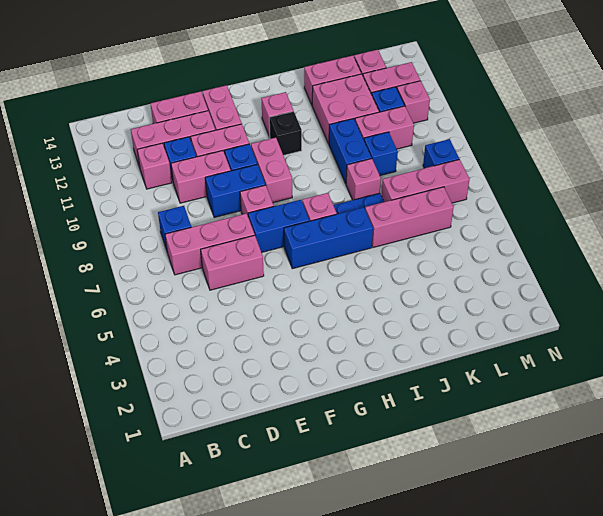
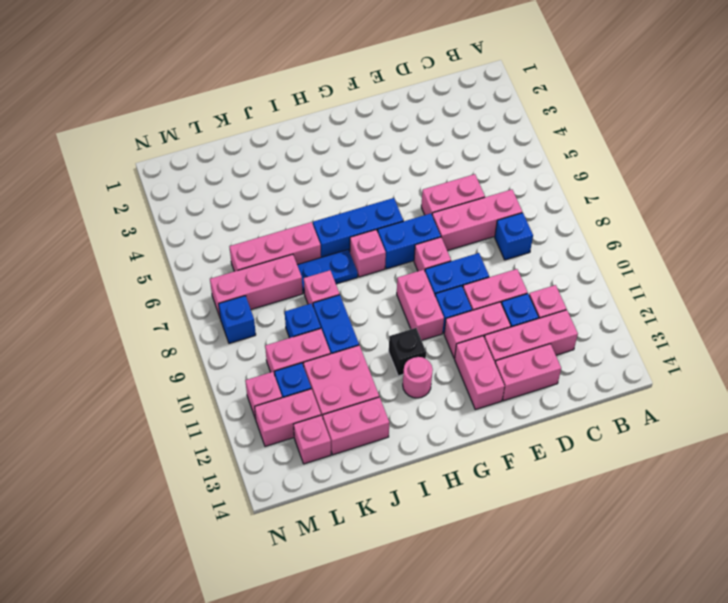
pink 1x1 brick [261,92,293,137] -> pink 1x1 round brick [403,357,433,398]

